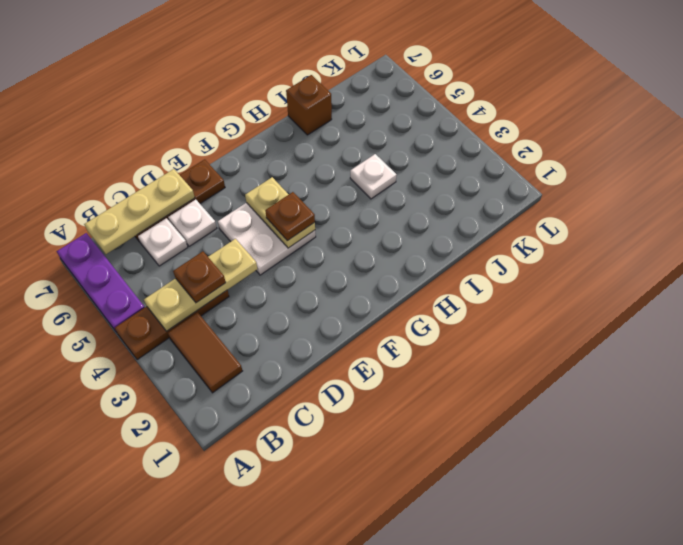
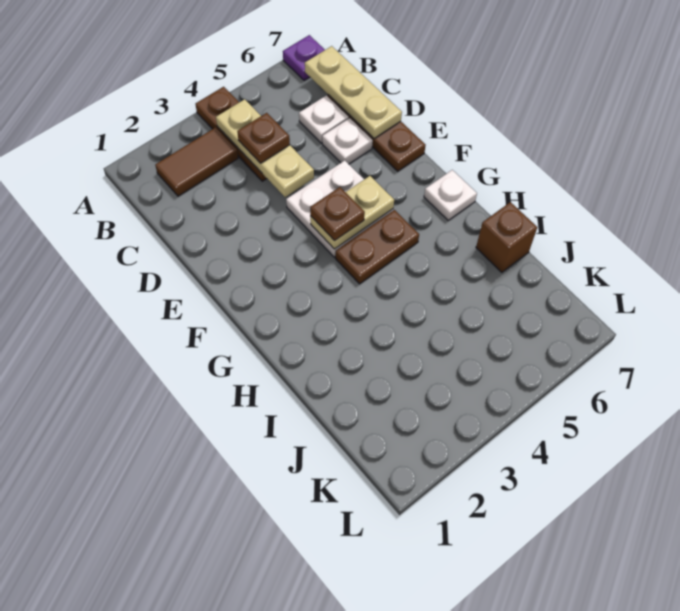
purple 1x3 plate [57,233,145,331] -> purple 1x1 plate [283,35,325,81]
none -> brown 1x2 plate [335,210,419,284]
white 1x1 plate [350,154,396,199] -> white 1x1 plate moved to [424,170,477,220]

